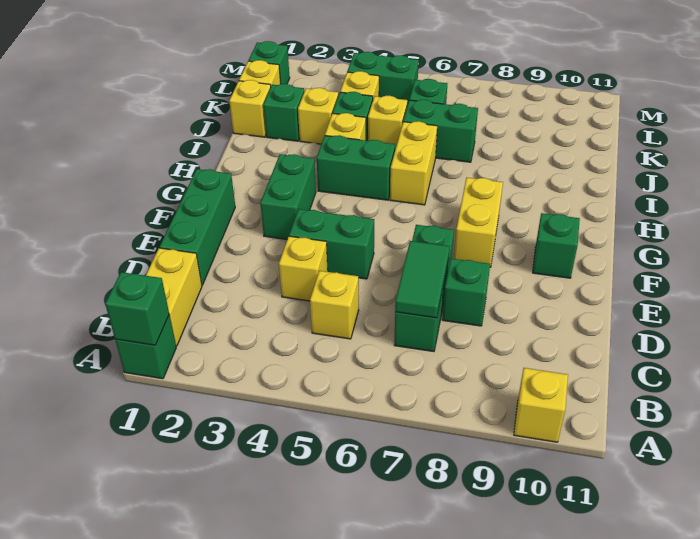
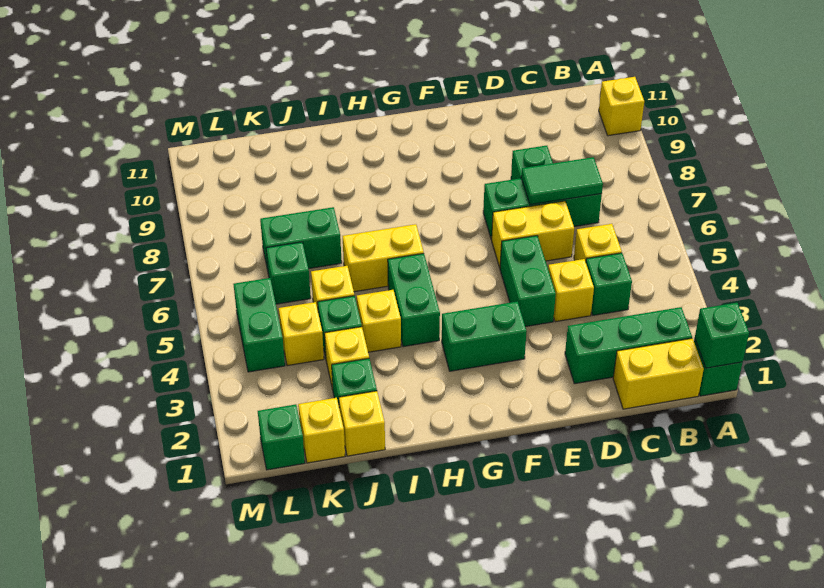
green 1x3 brick [160,169,235,285] -> green 1x3 brick moved to [565,307,692,384]
yellow 1x2 brick [454,178,503,267] -> yellow 1x2 brick moved to [491,201,574,268]
green 1x1 brick [533,213,580,278] -> green 1x1 brick moved to [586,253,632,315]
green 1x2 brick [403,100,478,162] -> green 1x2 brick turned to [260,207,342,275]

